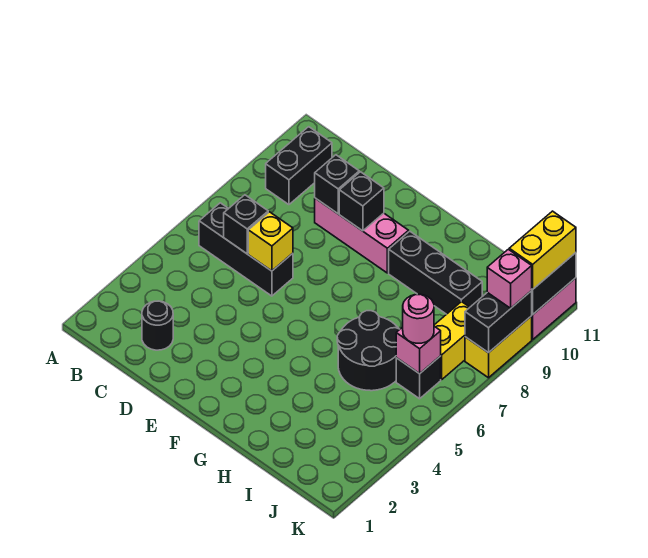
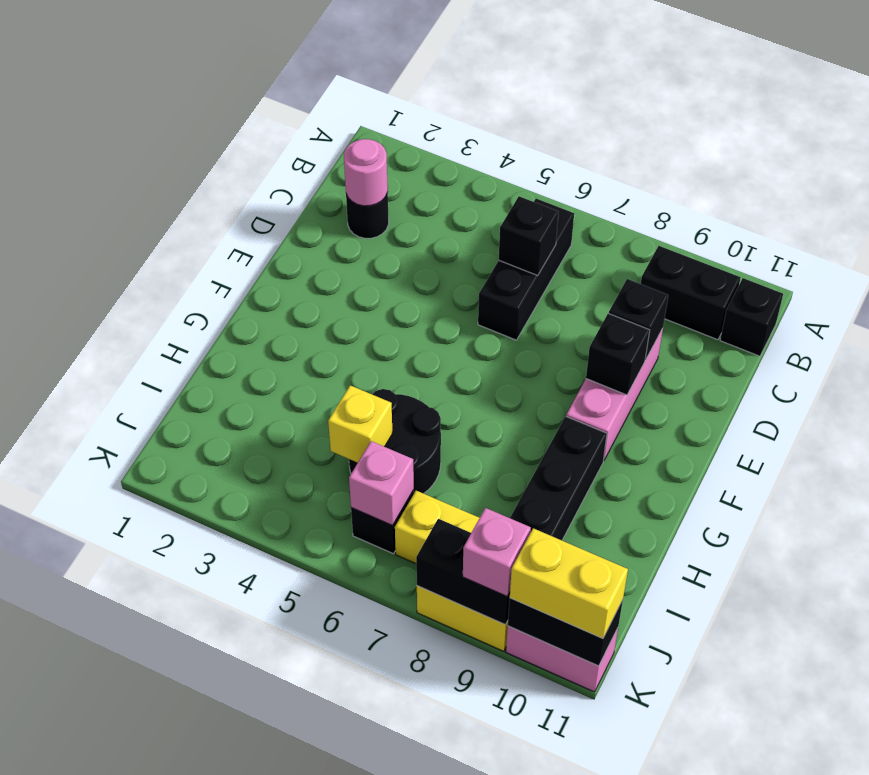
none -> black 1x1 brick [720,278,783,356]
yellow 1x1 brick [248,212,293,271] -> yellow 1x1 brick moved to [328,385,393,463]
pink 1x1 round brick [403,294,434,343] -> pink 1x1 round brick moved to [344,139,388,206]

